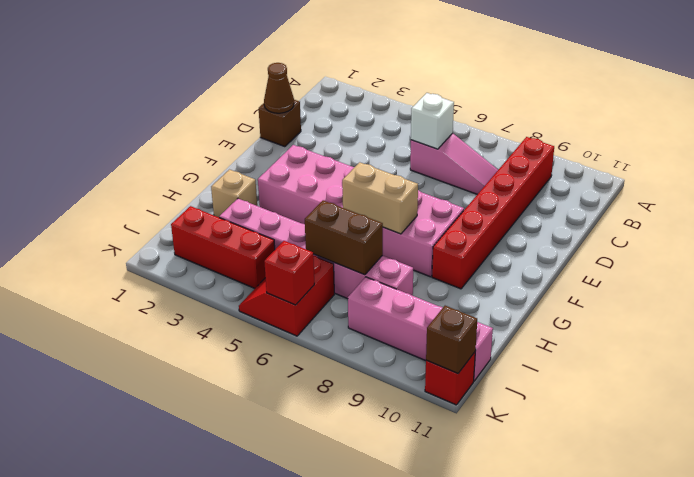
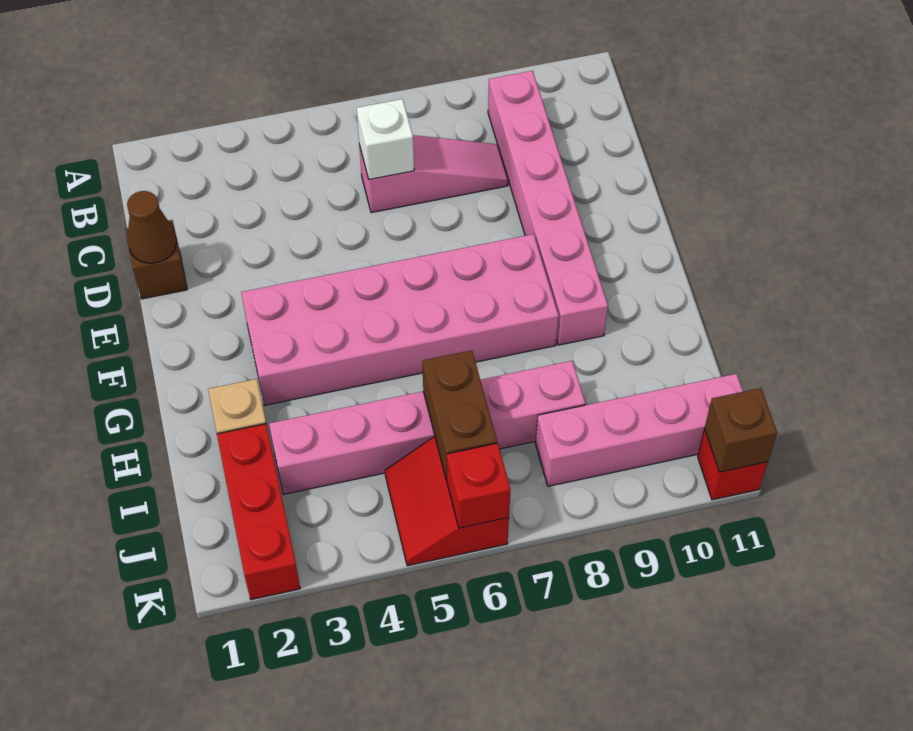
red 1x6 brick [432,137,554,289] -> pink 1x6 brick [488,71,608,345]
tan 1x2 brick [342,162,418,234] -> none
brown 1x2 brick [305,200,383,275] -> brown 1x2 brick turned to [422,350,497,480]
red 1x3 brick [171,206,275,288] -> red 1x3 brick turned to [217,424,300,600]

